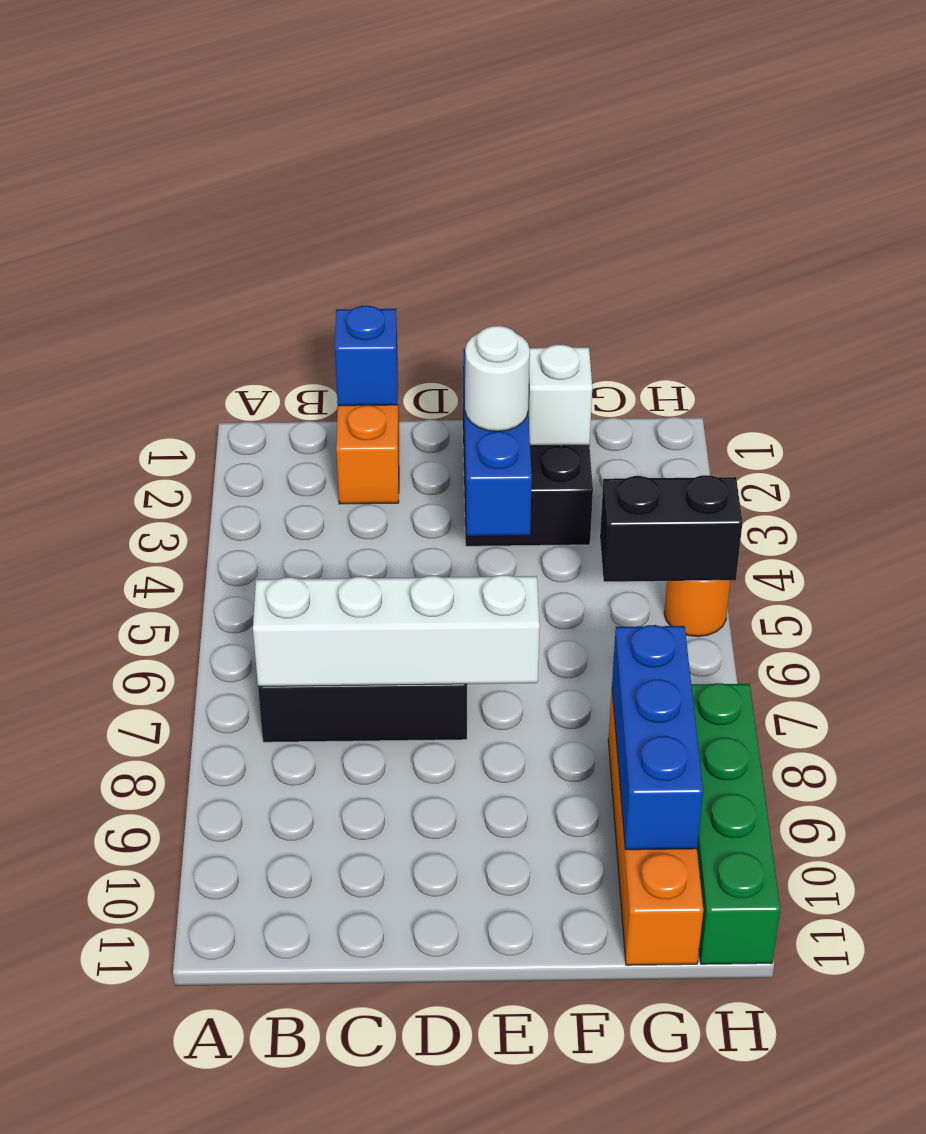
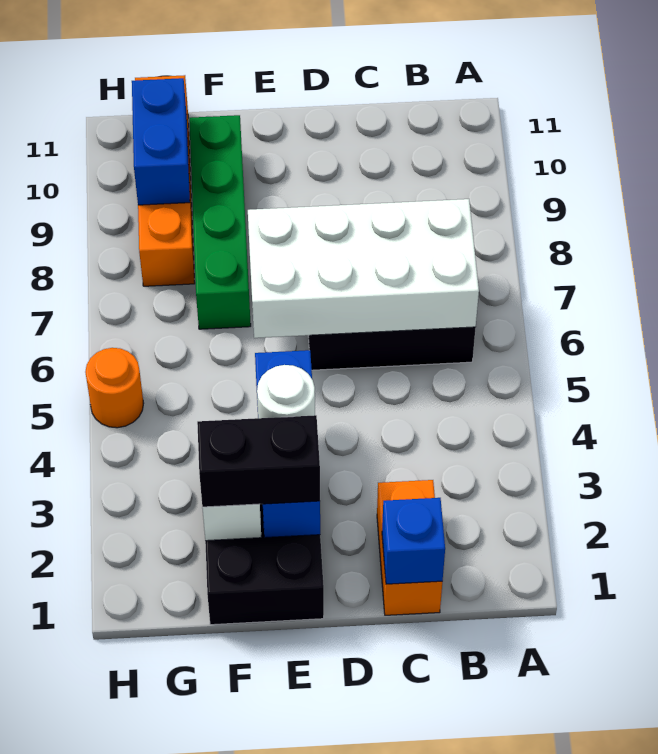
white 1x4 brick [253,575,540,686] -> white 2x4 brick [248,199,479,338]
black 1x2 brick [600,475,743,582] -> black 1x2 brick moved to [197,415,320,507]
blue 1x3 brick [612,625,703,850] -> blue 1x2 brick [132,78,190,205]
green 1x4 brick [691,683,780,964] -> green 1x4 brick moved to [189,115,251,329]

